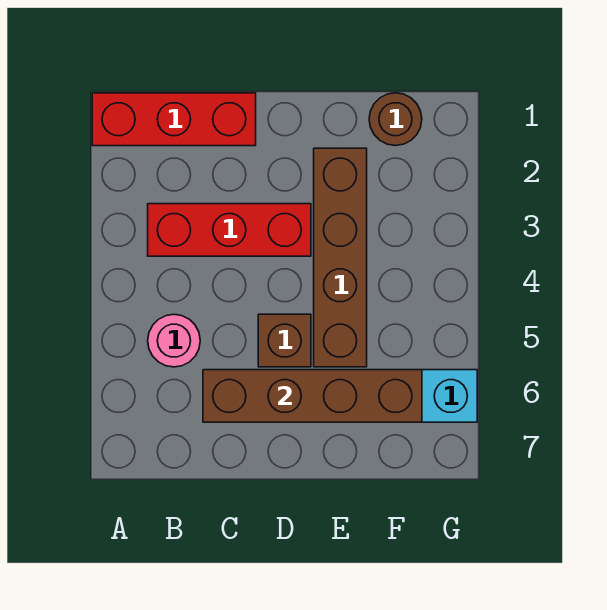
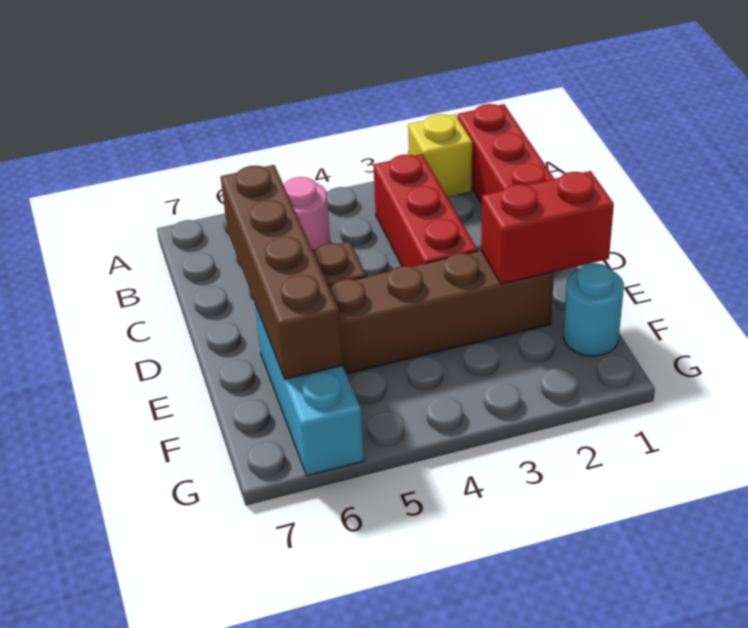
none -> yellow 1x1 brick [408,114,472,197]
none -> red 1x2 brick [481,171,614,284]
brown 1x1 round brick [369,93,422,146] -> cyan 1x1 round brick [563,263,624,356]

